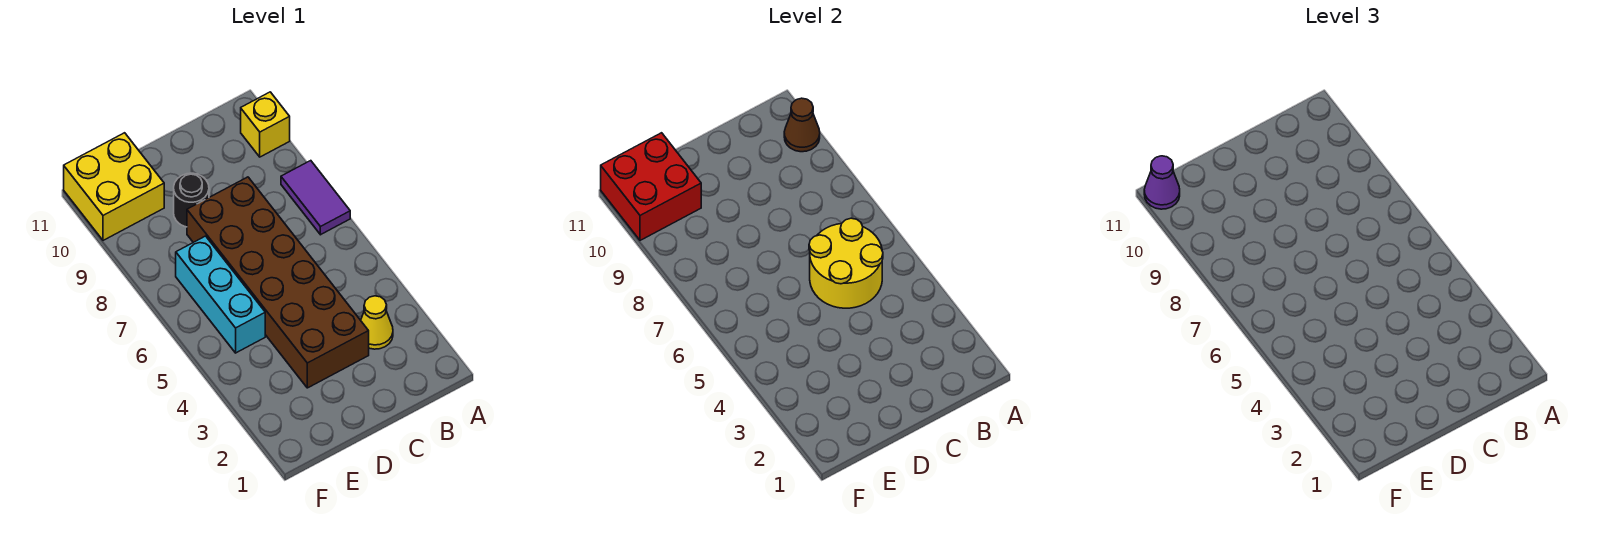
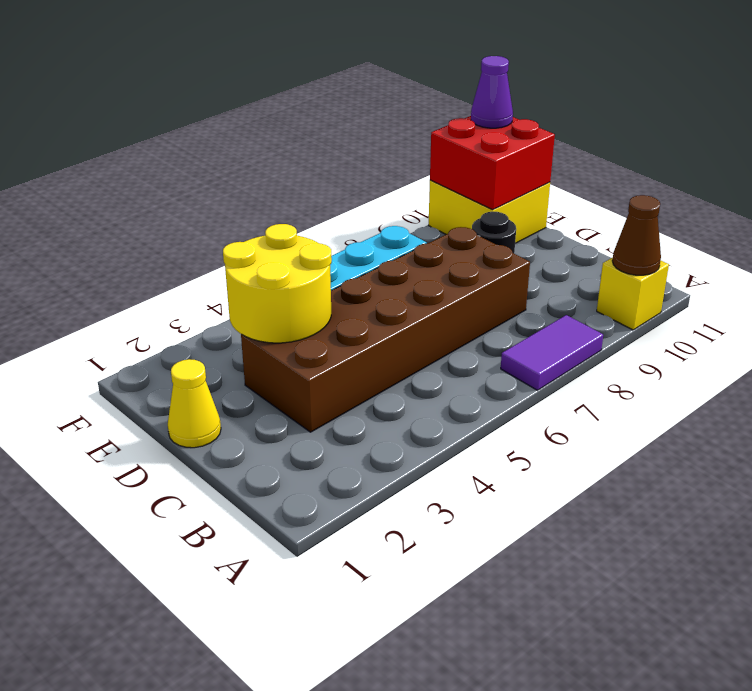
yellow 1x1 cone [361,296,393,349] -> yellow 1x1 cone moved to [168,359,221,448]
yellow 2x2 round brick [809,218,883,308] -> yellow 2x2 round brick moved to [223,224,332,343]

